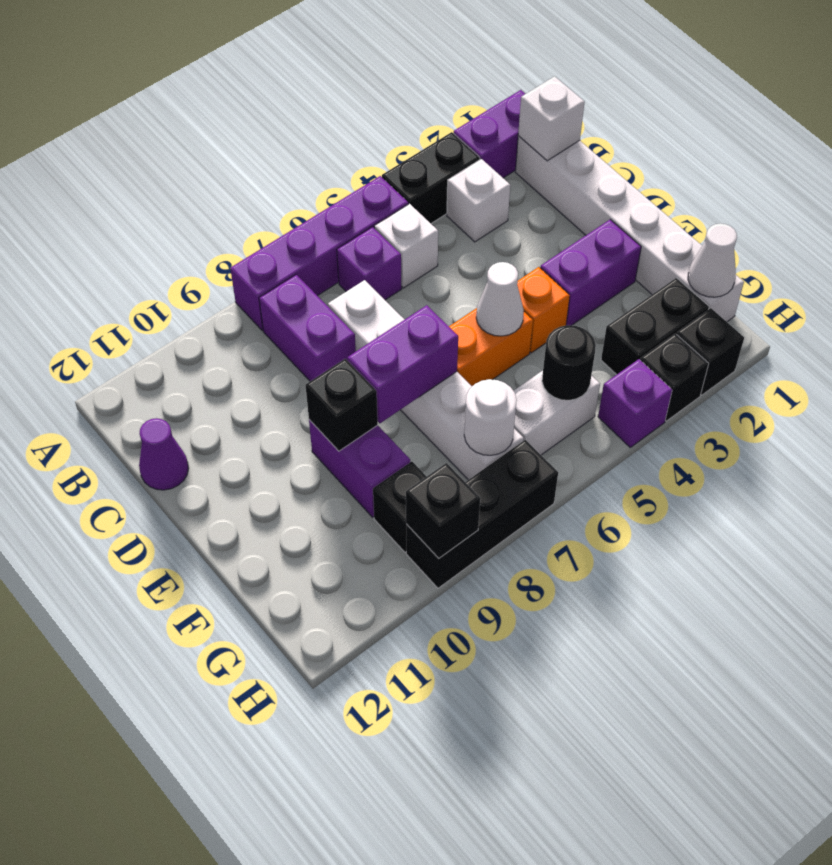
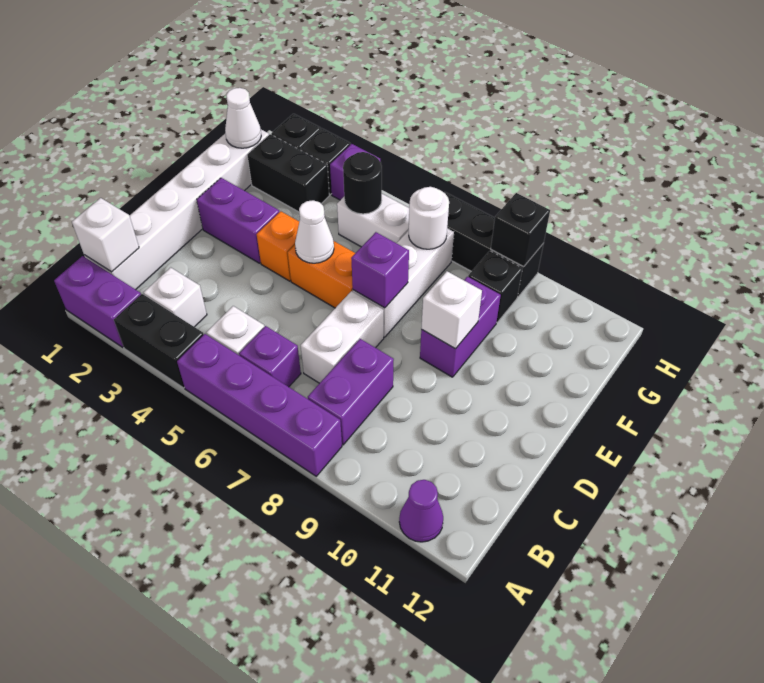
purple 1x1 cone [139,418,189,490] -> purple 1x1 cone moved to [399,480,443,542]
purple 1x2 brick [347,305,458,423] -> purple 1x1 brick [351,232,409,308]
black 1x1 brick [305,359,378,451] -> white 1x1 brick [421,271,482,349]

